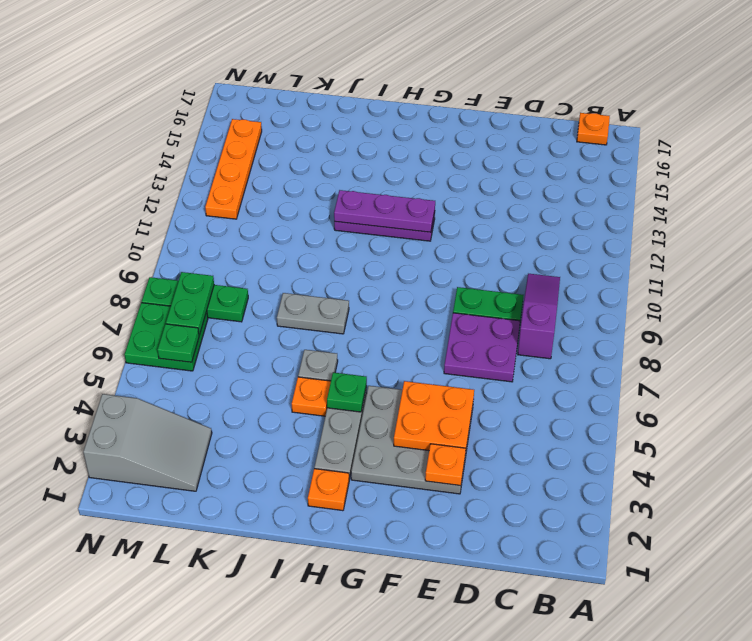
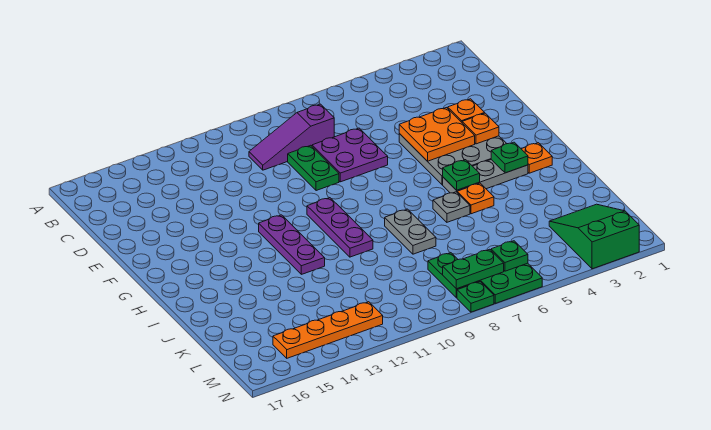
orange 1x1 plate [577,113,610,145] -> orange 1x1 plate moved to [462,113,499,144]
purple 1x3 plate [334,190,435,232] -> purple 1x3 plate moved to [307,198,373,257]
none -> green 1x1 plate [491,142,528,173]
grey 2x3 slope [83,394,212,491] -> green 2x3 slope [549,204,639,269]

